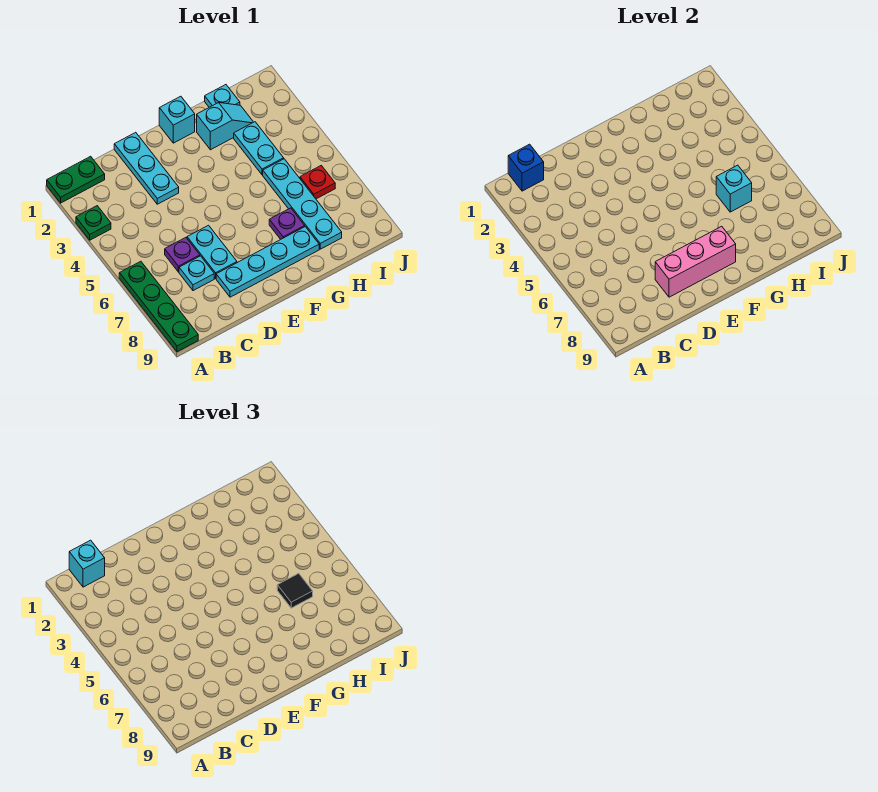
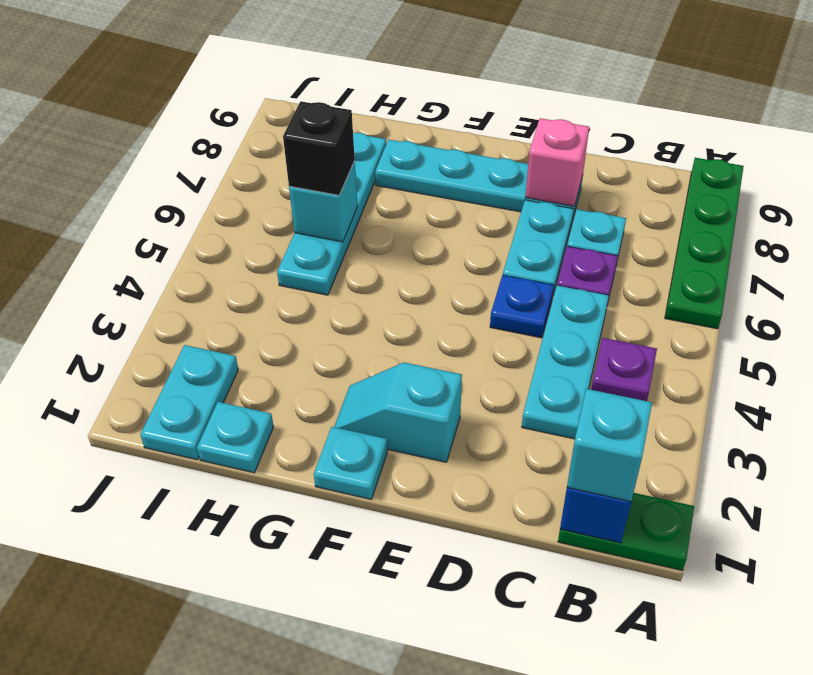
green 1x1 plate [76,206,111,240] -> none
cyan 1x3 plate [114,132,179,204] -> cyan 1x3 plate moved to [522,285,609,439]
none -> blue 1x1 plate [490,275,554,338]
pink 1x3 brick [655,226,736,297] -> pink 1x1 brick [525,118,589,206]
cyan 1x1 brick [159,96,195,143] -> cyan 1x1 plate [314,427,388,499]
cyan 1x2 slope [197,103,253,150] -> cyan 1x2 slope moved to [334,362,462,462]
purple 1x1 plate [269,208,305,239] -> purple 1x1 plate moved to [591,338,657,401]
cyan 1x2 plate [234,122,284,175] -> cyan 1x2 plate moved to [140,345,238,460]
black 1x1 tile [277,573,313,608] -> black 1x1 brick [283,101,355,195]
red 1x1 plate [300,166,335,199] -> none

